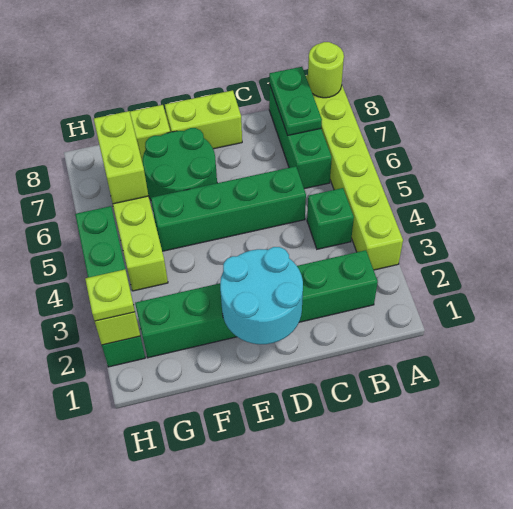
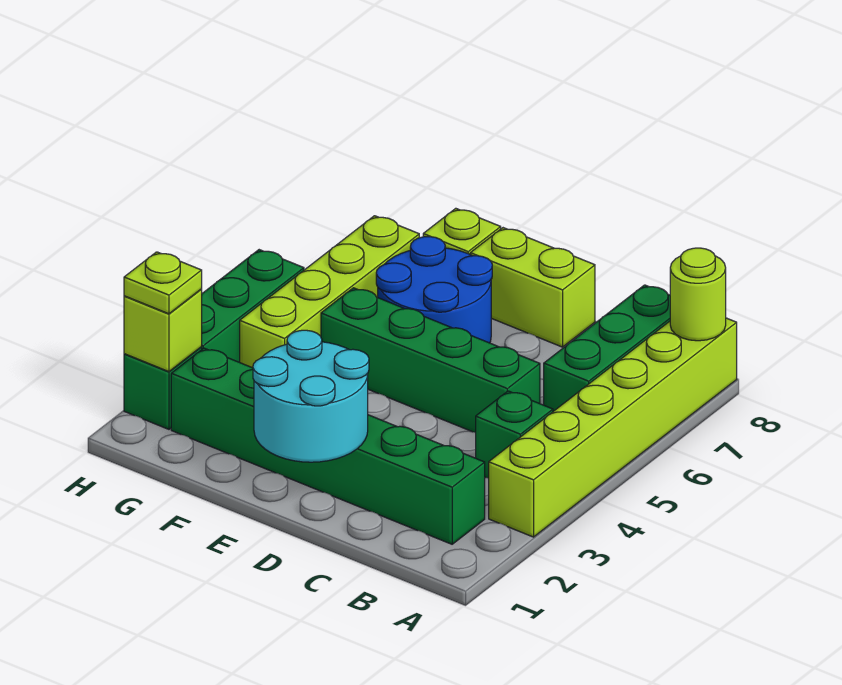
green 1x2 plate [269,67,322,135] -> none
green 2x2 round brick [142,128,217,200] -> blue 2x2 round brick [376,237,492,343]
lime 1x2 brick [94,111,148,204] -> none

